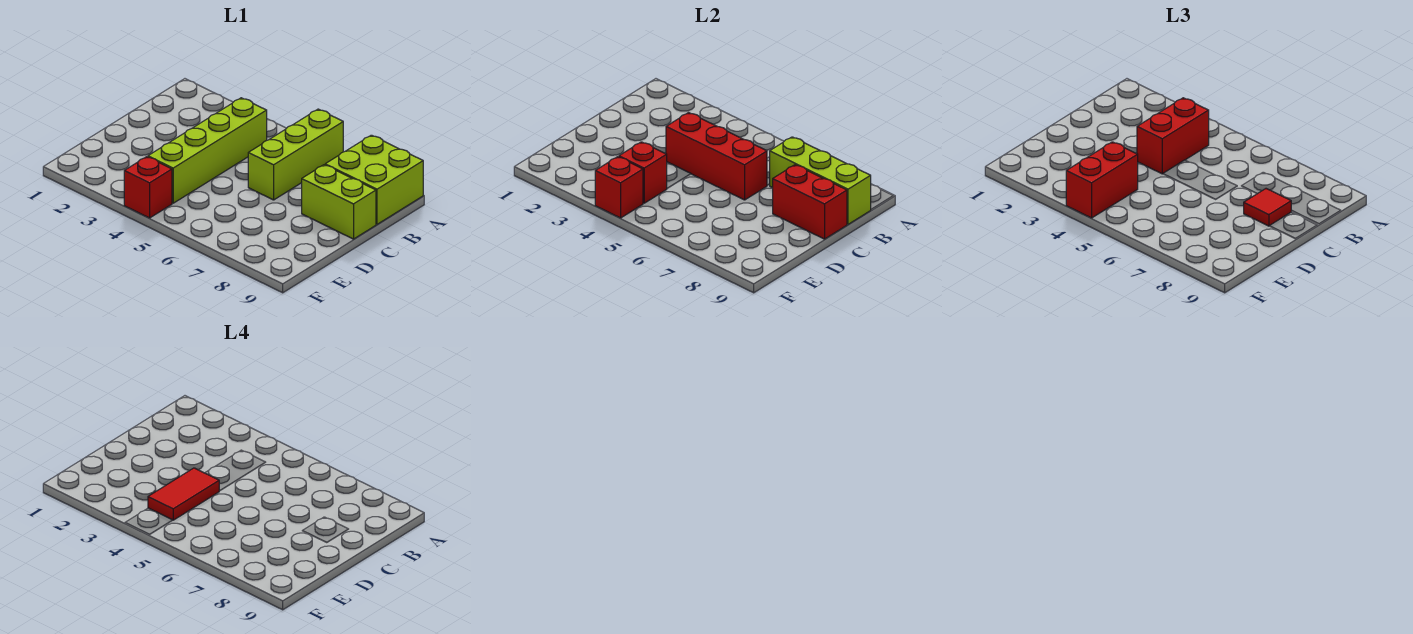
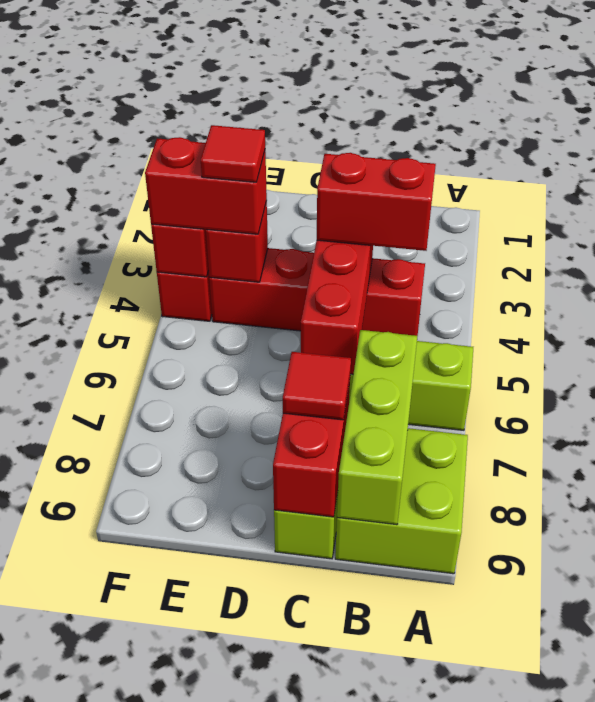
lime 1x4 brick [148,98,267,203] -> red 1x4 brick [209,248,425,336]
red 1x2 tile [148,468,219,520] -> red 1x1 tile [201,125,265,182]

